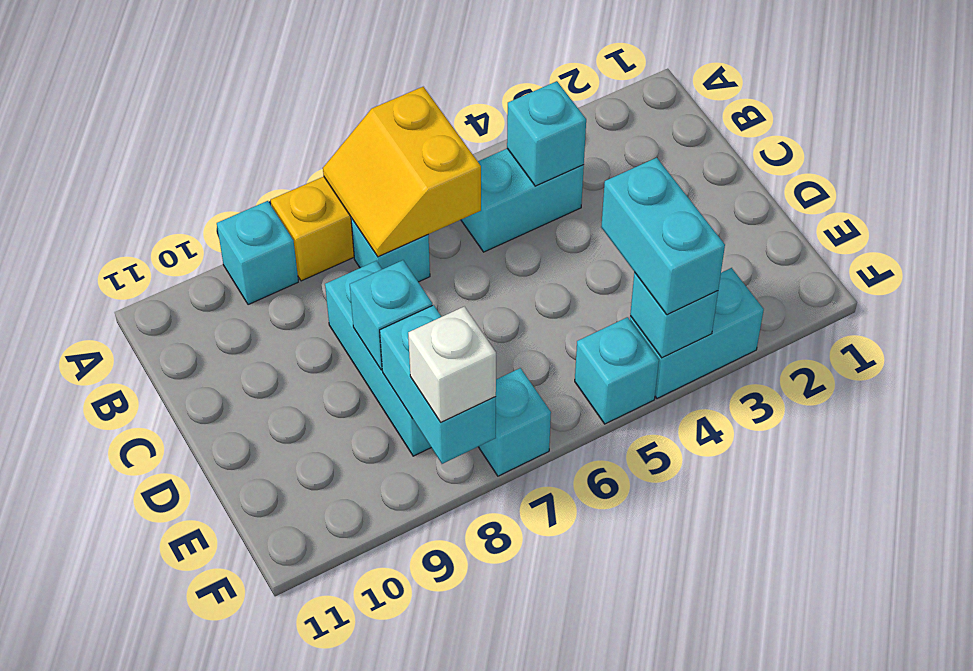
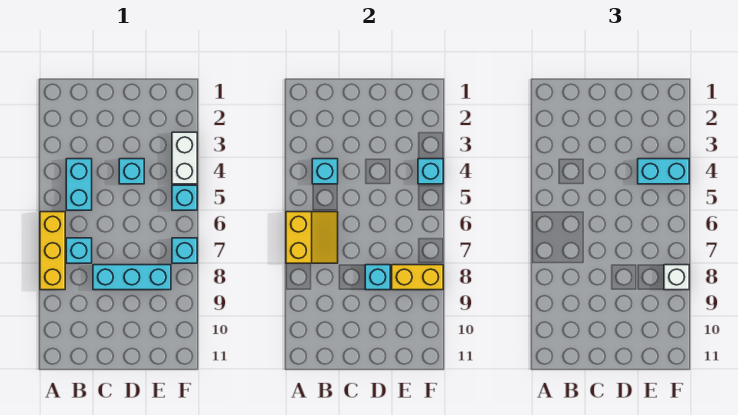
yellow 2x2 slope [323,87,481,257] -> yellow 2x2 slope turned to [286,212,338,263]
cyan 1x1 brick [217,201,298,305] -> cyan 1x1 brick moved to [119,159,144,184]
cyan 1x2 brick [380,305,496,464] -> yellow 1x2 brick [392,265,443,290]
cyan 1x2 brick [630,268,764,398] -> white 1x2 brick [172,132,197,184]

